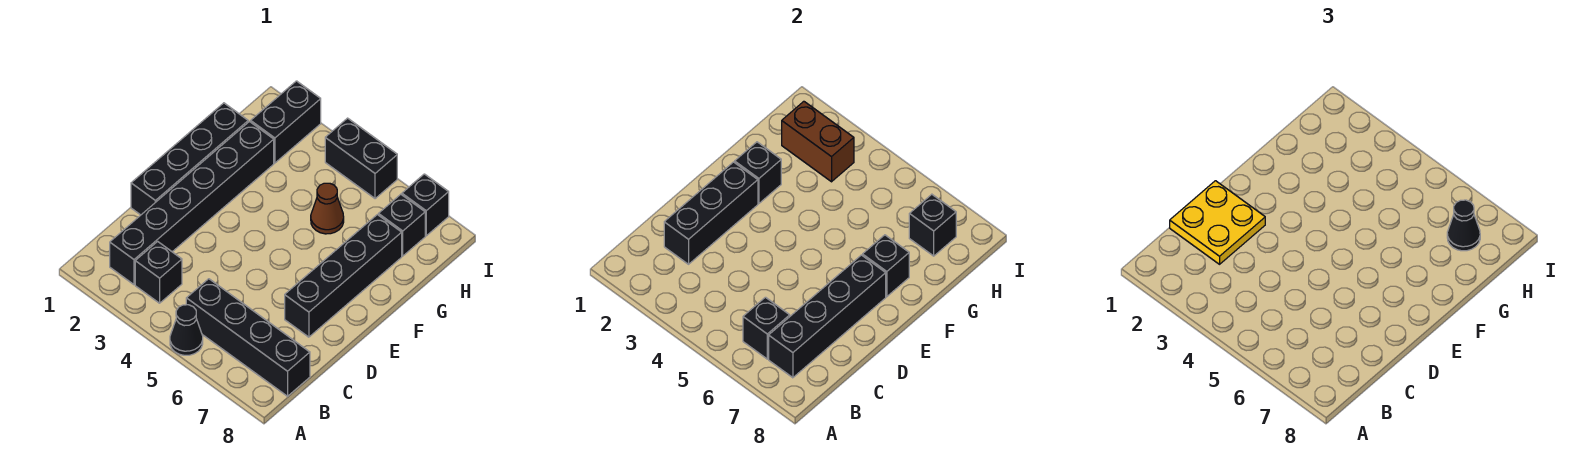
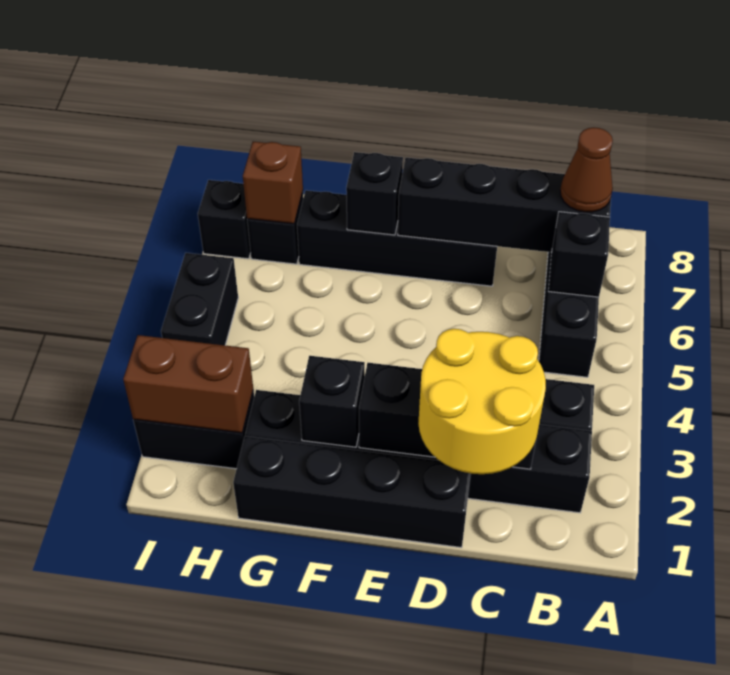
black 1x1 cone [170,305,203,355] -> none
yellow 2x2 plate [1170,181,1265,264] -> yellow 2x2 round brick [418,329,546,474]
brown 1x1 cone [311,183,344,234] -> brown 1x1 cone moved to [560,127,613,212]
brown 1x2 brick [782,101,854,182] -> brown 1x2 brick turned to [123,335,253,433]
black 1x1 brick [909,194,956,256] -> brown 1x1 brick [243,141,303,224]
black 1x1 cone [1447,200,1480,251] -> none

